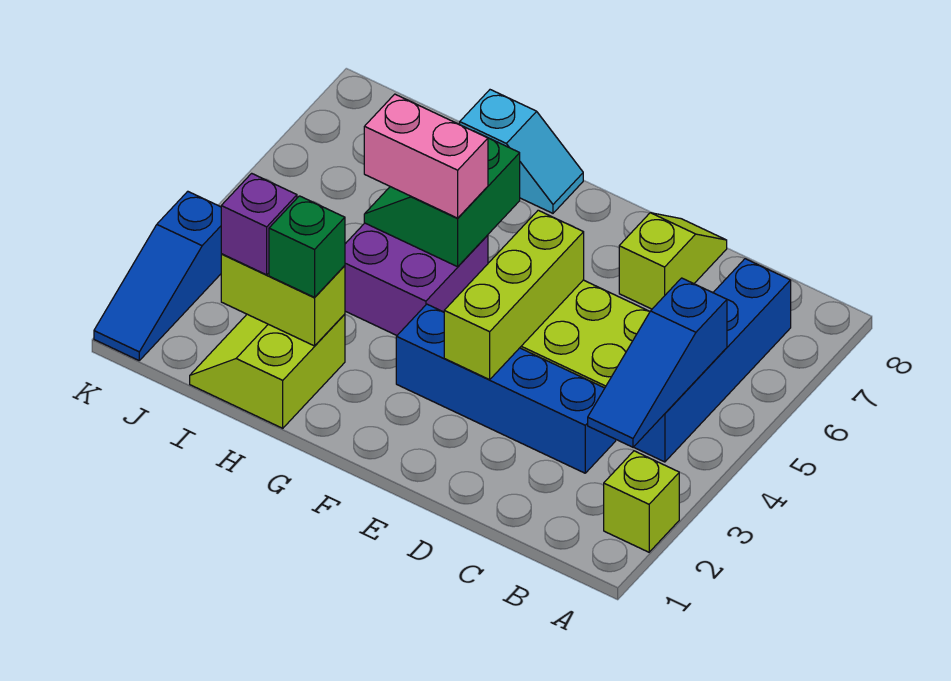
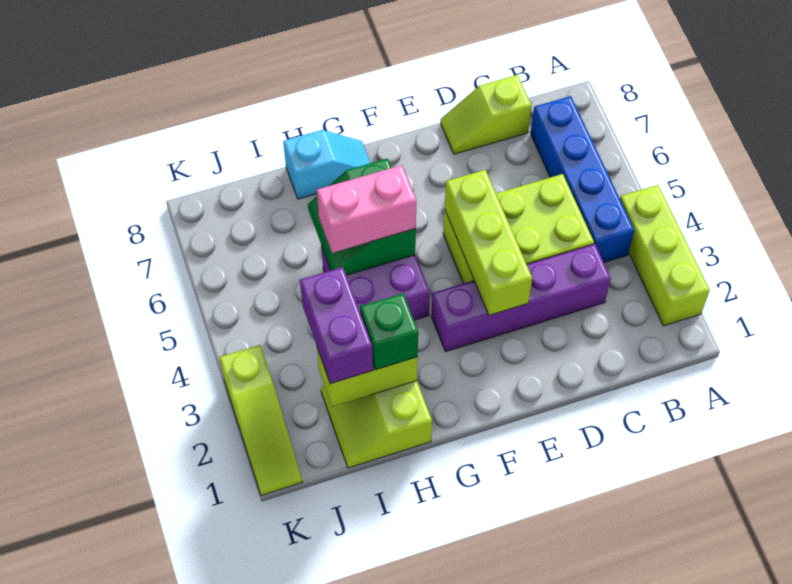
lime 1x1 brick [604,451,679,552] -> lime 1x3 brick [620,185,710,326]
blue 1x3 slope [588,278,727,447] -> none
blue 1x4 brick [396,304,616,473] -> purple 1x4 brick [431,244,611,352]
lime 1x2 slope [619,213,727,309] -> lime 1x2 slope turned to [441,75,531,154]
purple 1x1 brick [221,173,297,275] -> purple 1x2 brick [300,267,373,384]
blue 1x3 slope [94,191,221,360] -> lime 1x3 slope [219,345,302,495]

